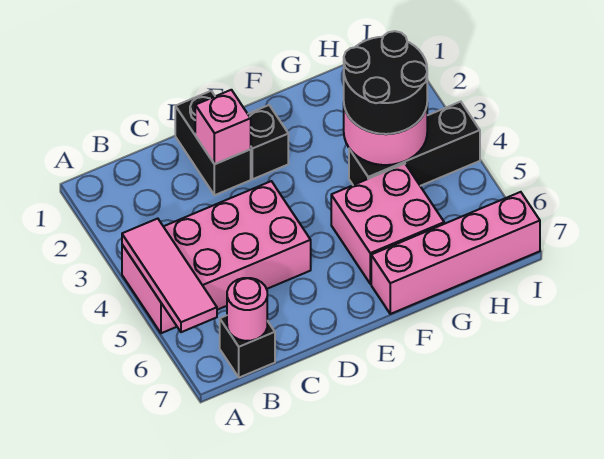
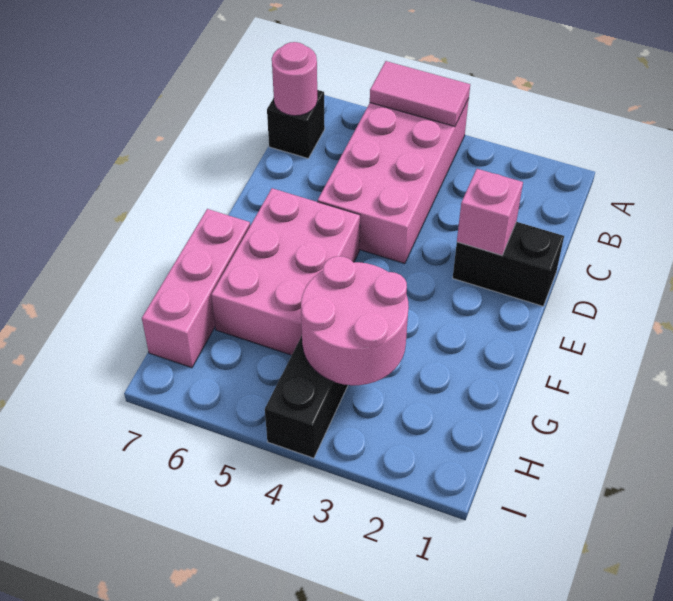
pink 1x3 tile [122,219,217,332] -> pink 1x2 tile [370,61,470,126]
black 1x1 brick [248,105,288,179] -> none
pink 2x2 brick [331,164,444,284] -> pink 2x3 brick [211,188,360,355]
pink 1x4 brick [371,192,540,314] -> pink 1x3 brick [142,209,250,368]
black 2x2 round brick [344,31,427,134] -> none

